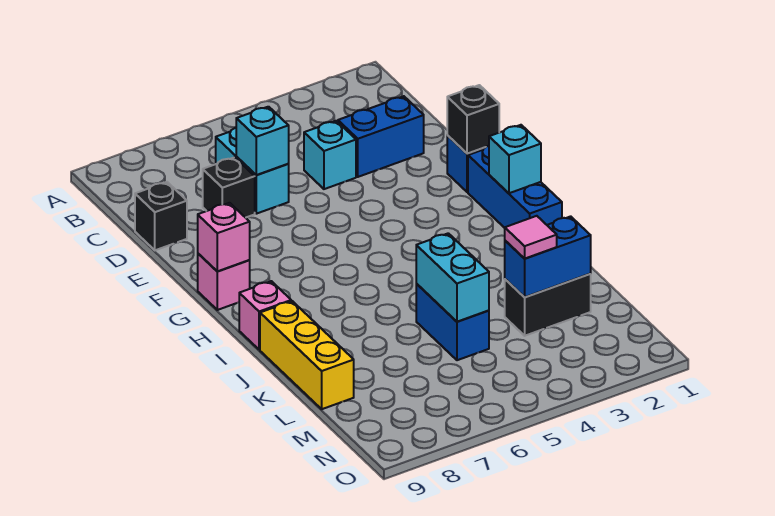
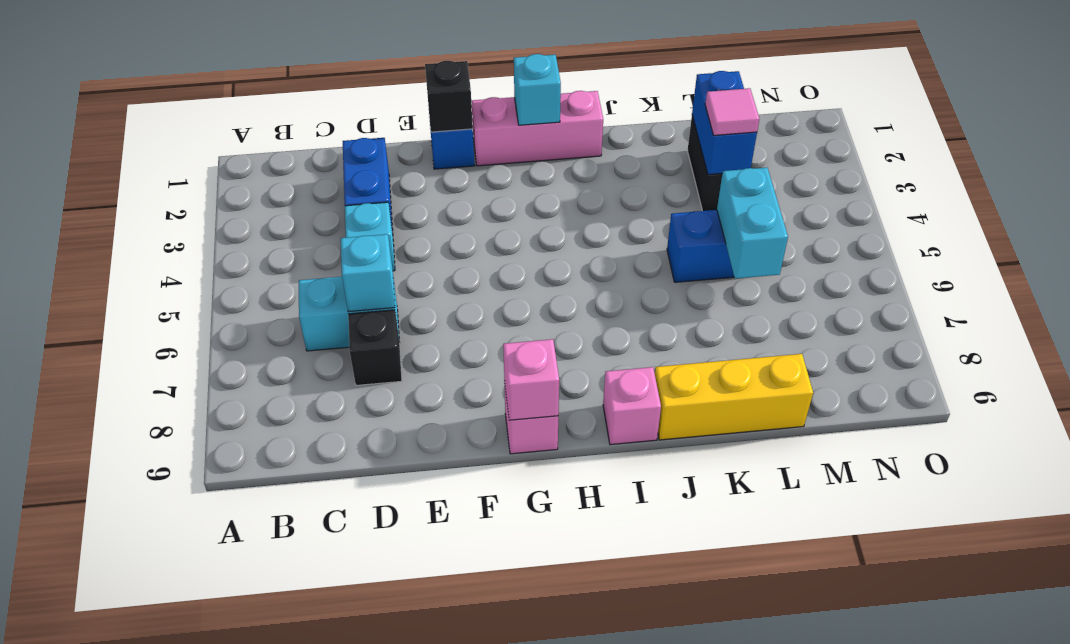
black 1x1 brick [135,182,187,250] -> none
blue 1x3 brick [468,146,562,228] -> pink 1x3 brick [471,91,603,166]
cyan 1x2 brick [416,233,489,322] -> cyan 1x2 brick turned to [717,168,788,279]

